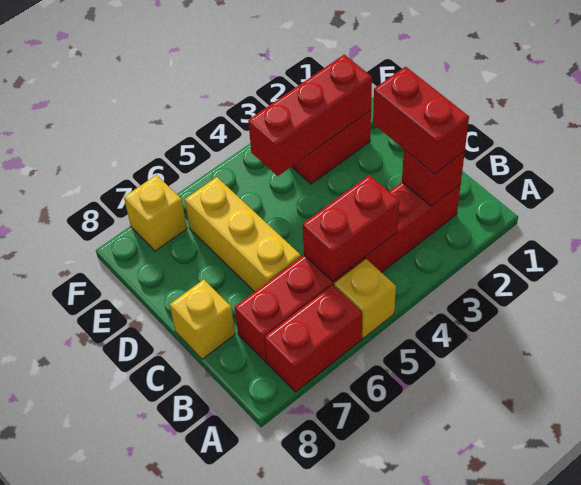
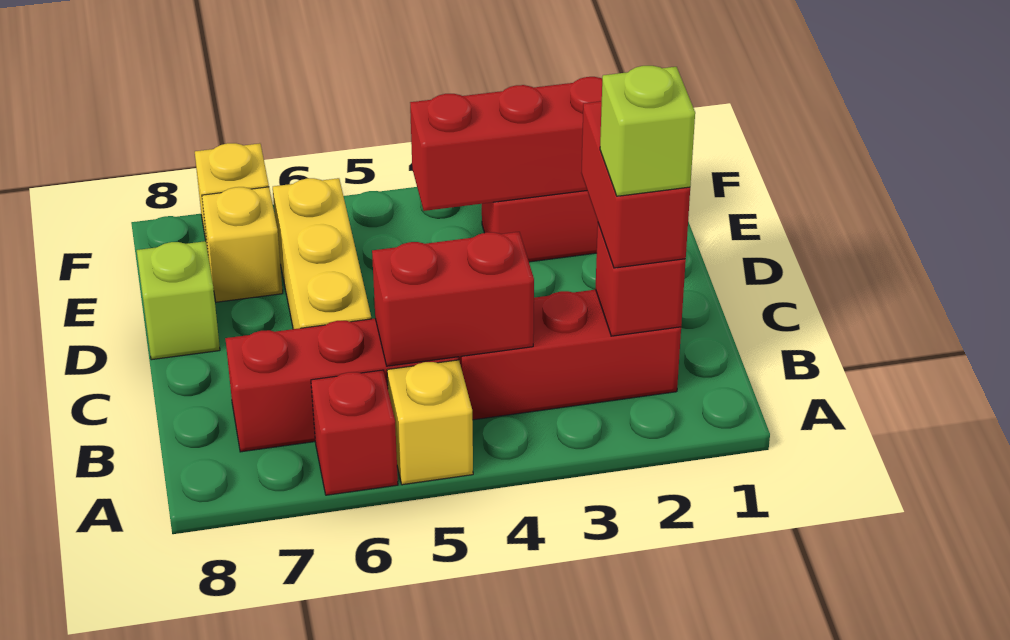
red 1x2 brick [265,285,362,392] -> red 1x1 brick [311,370,398,495]
none -> lime 1x1 brick [600,66,695,196]
yellow 1x1 brick [170,280,235,359] -> yellow 1x1 brick moved to [202,187,283,302]
none -> lime 1x1 brick [137,241,220,360]

